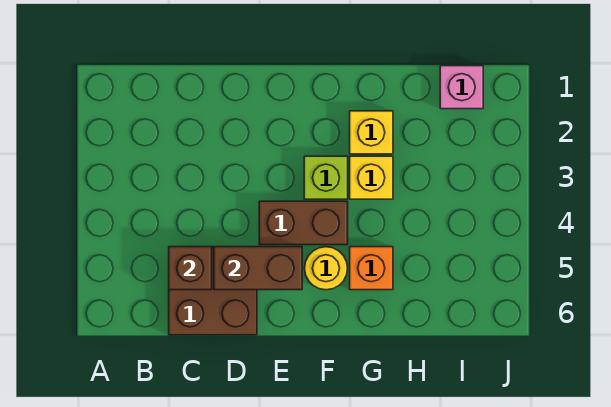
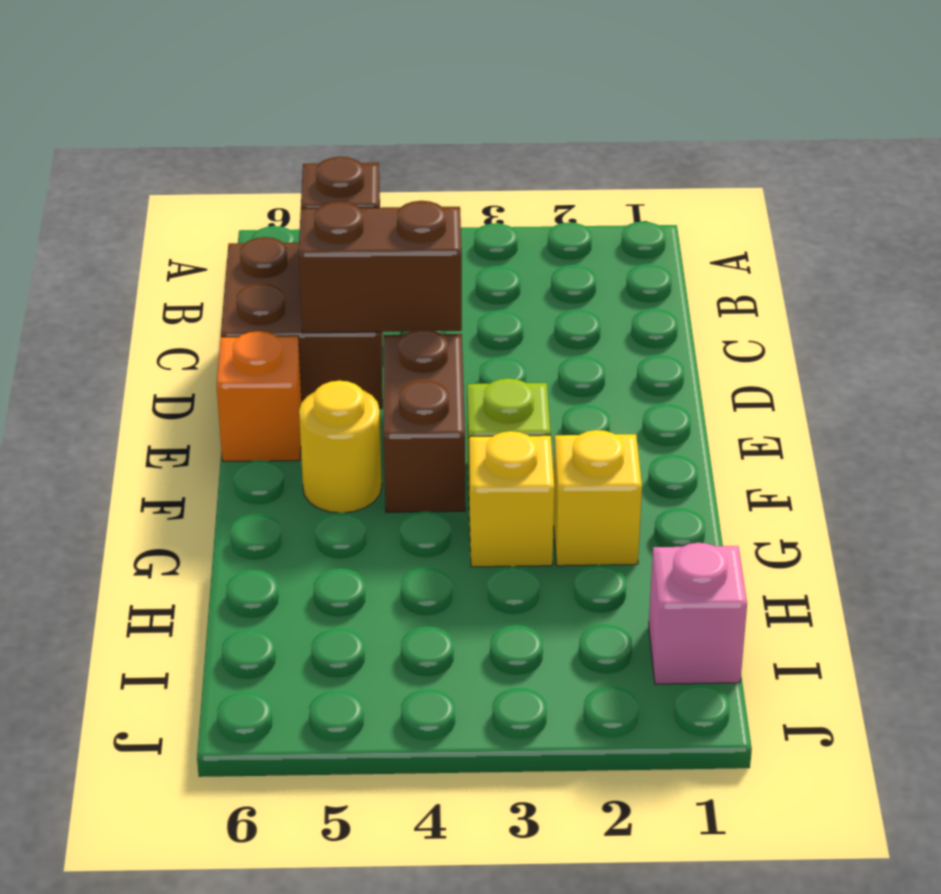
brown 1x2 brick [214,247,302,290] -> brown 1x2 brick turned to [299,201,462,333]
orange 1x1 brick [350,247,393,290] -> orange 1x1 brick moved to [217,331,302,461]

